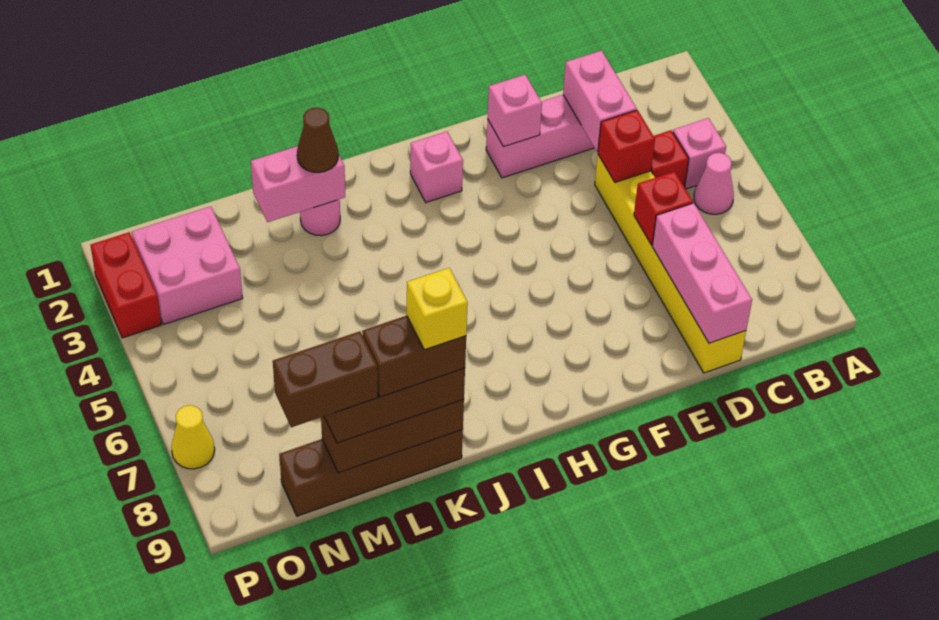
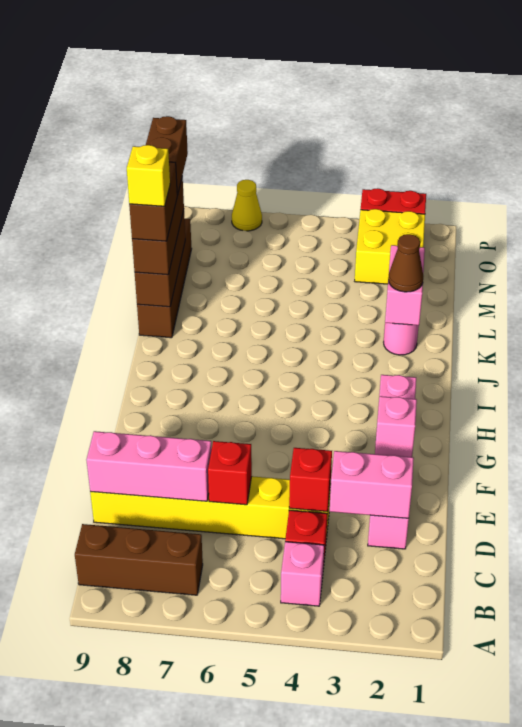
pink 1x1 cone [694,153,734,214] -> none
none -> brown 1x3 brick [75,524,203,595]
pink 2x2 brick [132,206,243,324] -> yellow 2x2 brick [355,209,425,284]

